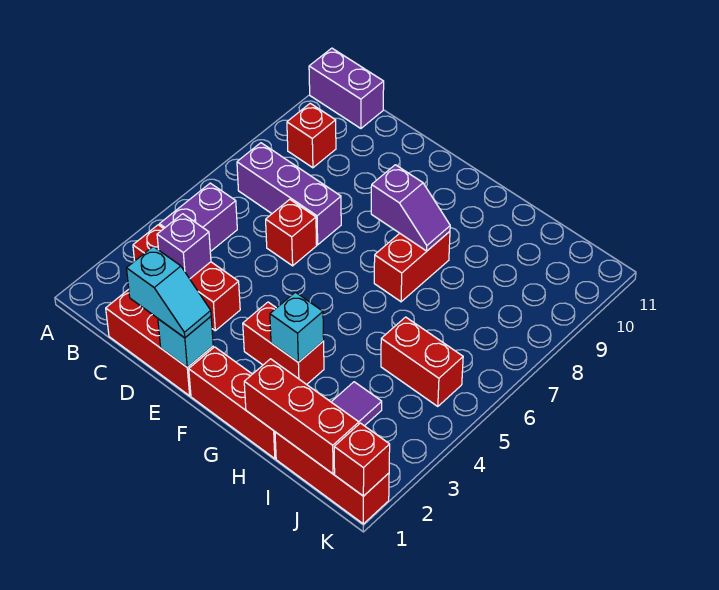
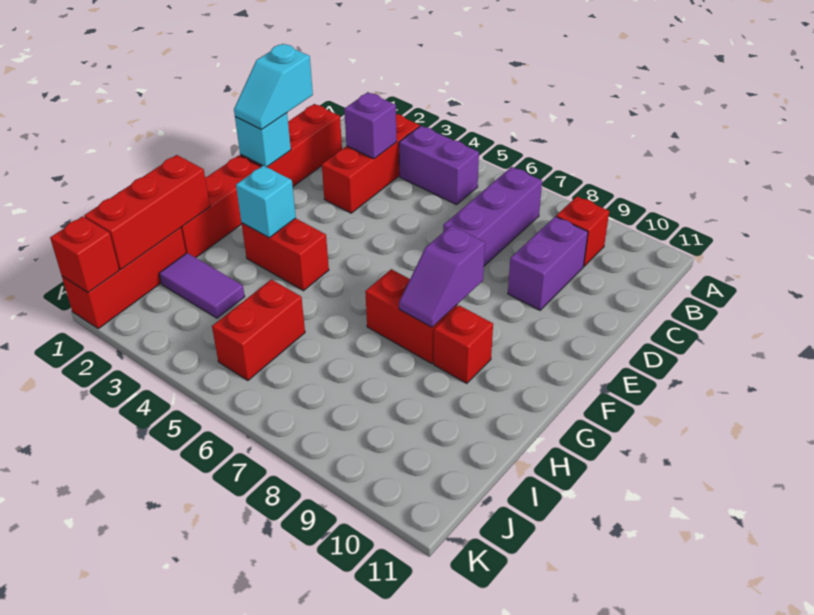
purple 1x2 brick [309,48,384,128] -> purple 1x2 brick moved to [508,216,588,310]
red 1x1 brick [266,199,317,266] -> red 1x1 brick moved to [434,305,493,383]
red 1x2 brick [243,302,324,384] -> red 1x2 brick turned to [242,218,329,291]

